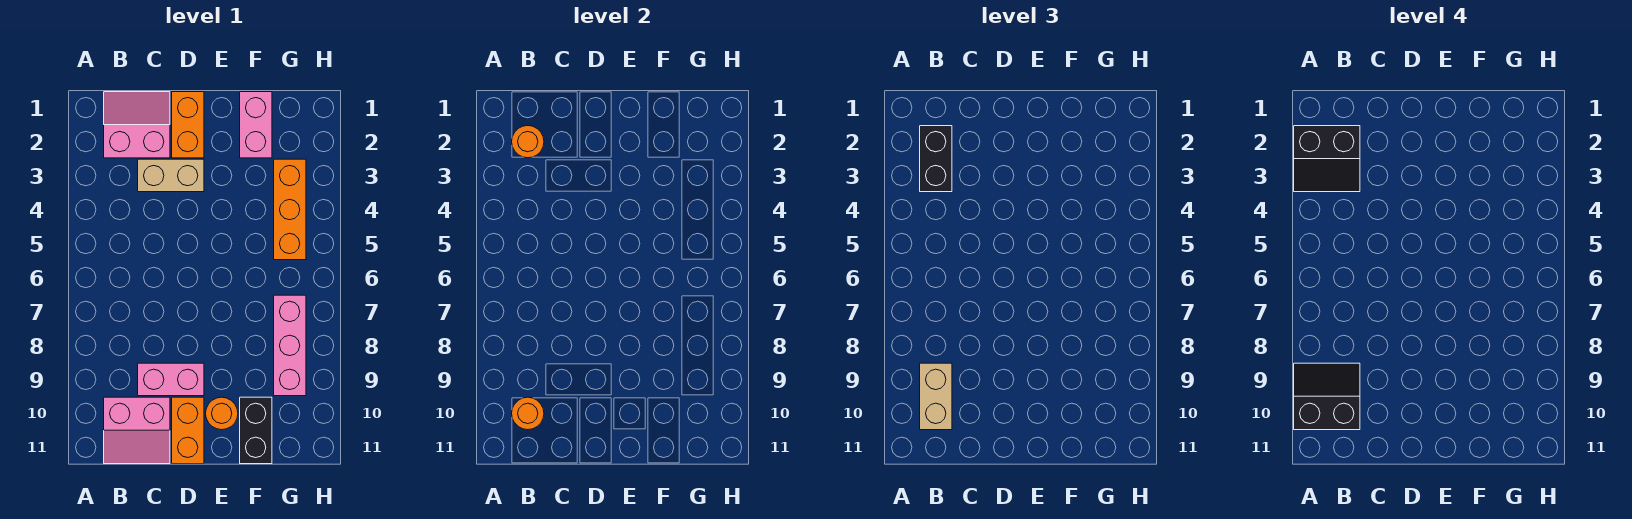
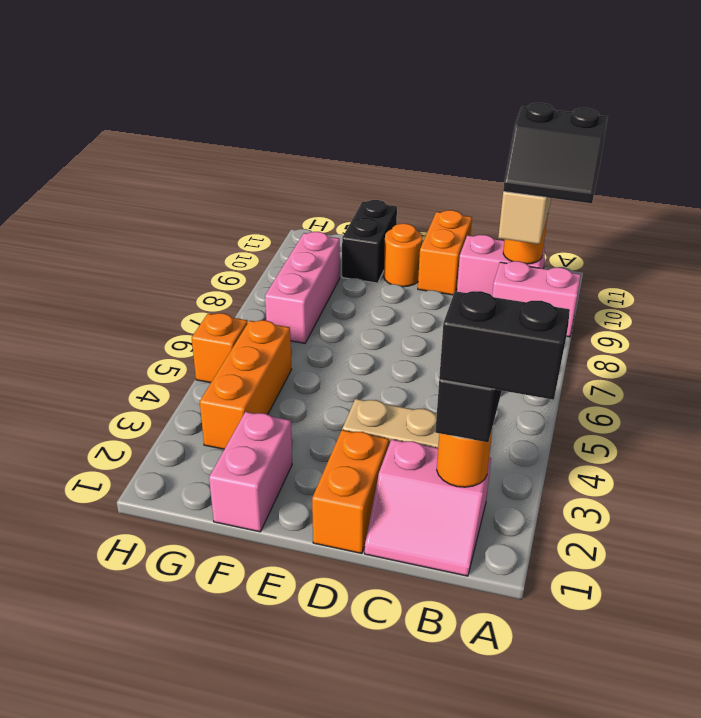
pink 1x2 brick [138,363,204,396] -> pink 1x2 brick moved to [492,261,581,337]
none -> orange 1x1 brick [192,313,248,383]

